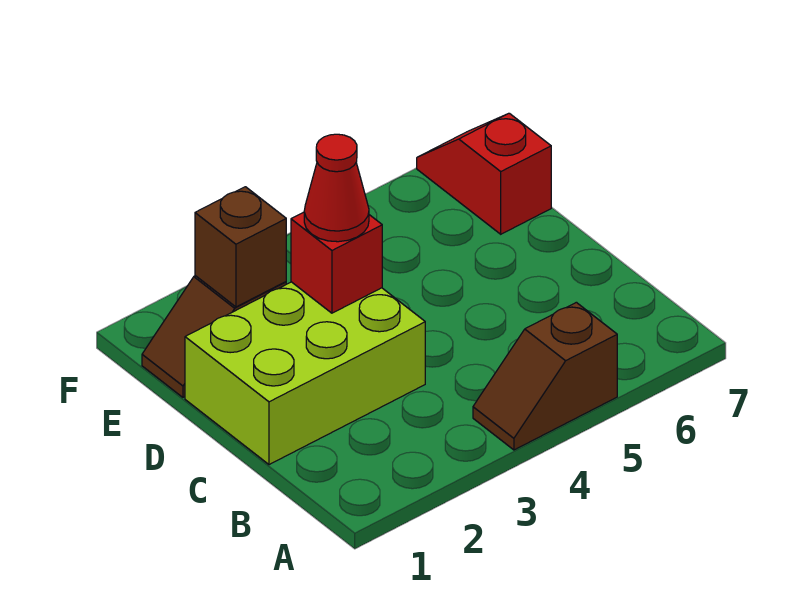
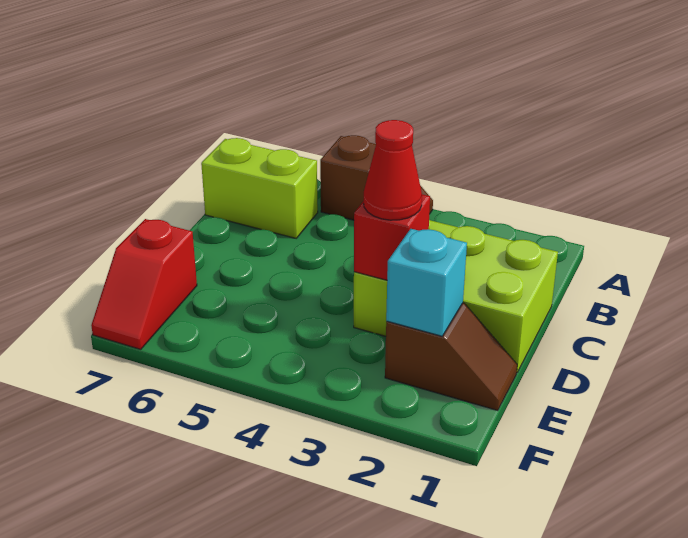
none -> lime 1x2 brick [201,138,318,238]
brown 1x1 brick [195,187,286,307] -> cyan 1x1 brick [386,229,467,336]

